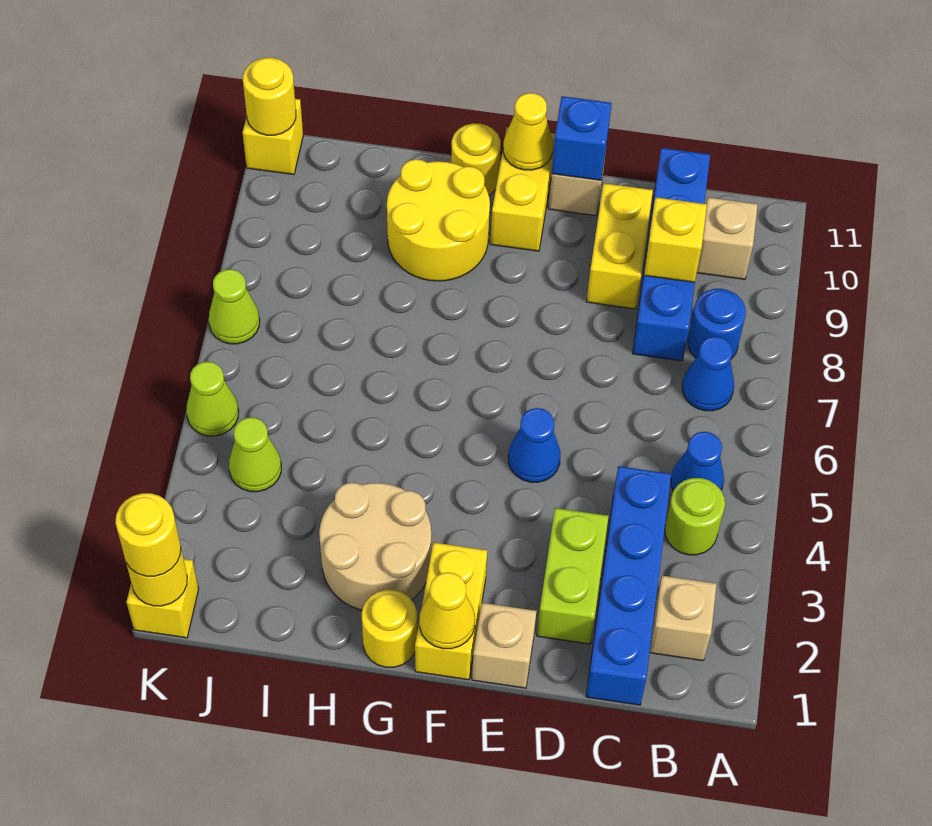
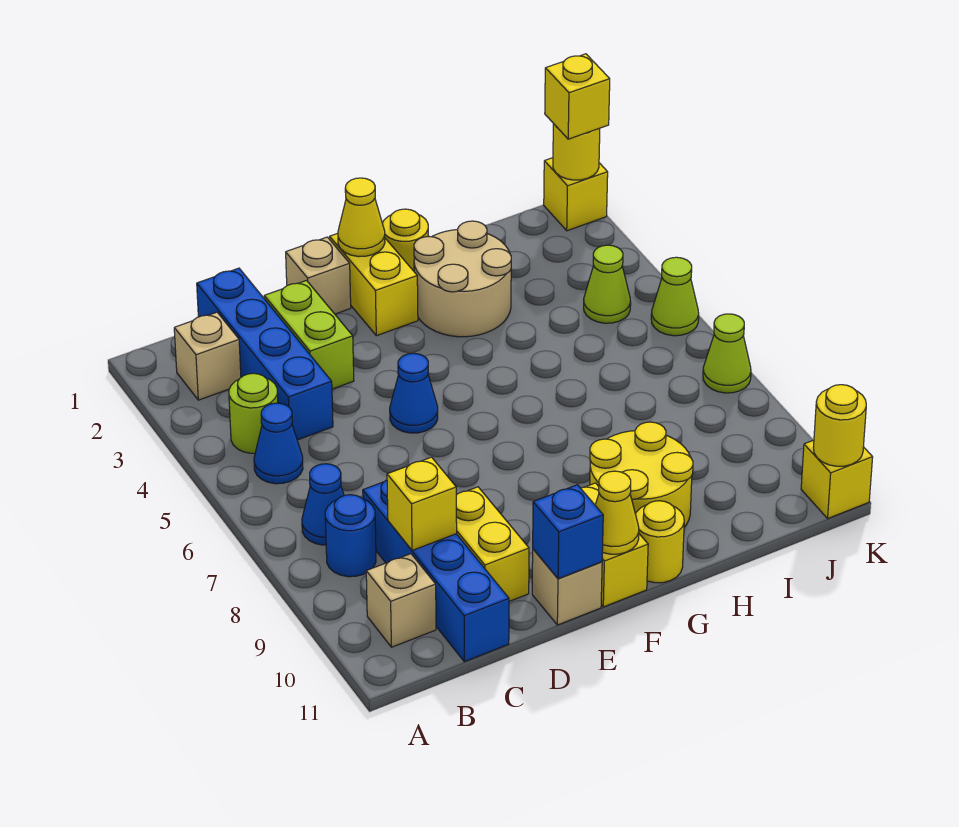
yellow 1x1 round brick [115,493,181,576] -> yellow 1x1 brick [545,54,610,139]

